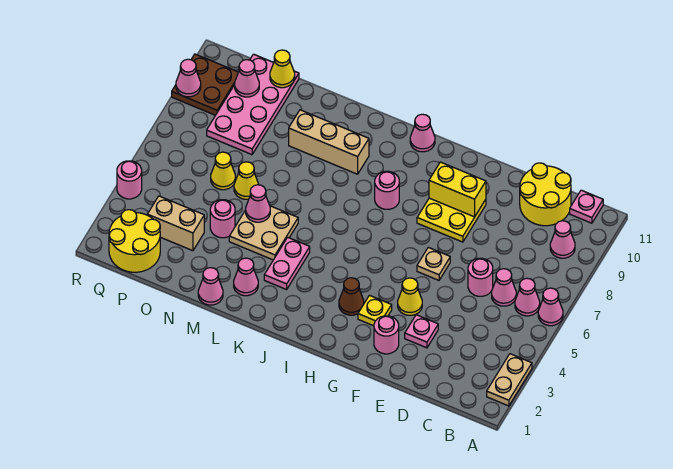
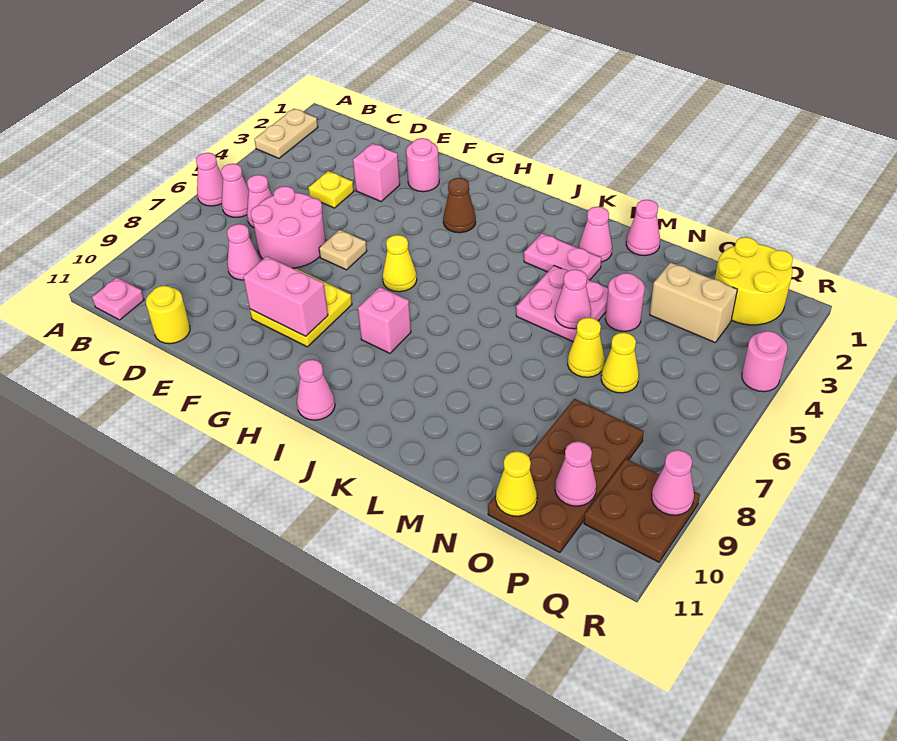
pink 1x1 cone [550,221,575,258] -> pink 1x1 cone moved to [227,224,261,280]
yellow 2x2 round brick [520,163,571,226] -> yellow 1x1 round brick [146,286,190,344]
pink 1x1 round brick [468,258,493,296] -> pink 2x2 round brick [251,186,326,268]
pink 1x1 plate [405,315,438,348] -> pink 1x1 brick [353,143,400,201]
yellow 1x1 cone [398,278,422,315] -> yellow 1x1 cone moved to [383,235,417,292]
yellow 1x2 brick [429,162,486,217] -> pink 1x2 brick [243,256,328,336]
yellow 1x1 plate [358,295,392,326] -> yellow 1x1 plate moved to [309,171,354,208]
pink 1x1 round brick [375,171,399,209] -> pink 1x1 brick [358,287,411,353]
pink 1x2 plate [264,237,310,290] -> pink 1x2 plate turned to [524,233,601,280]
tan 1x3 brick [289,110,369,174] -> none
tan 2x2 plate [229,206,298,260] -> pink 2x2 plate [516,266,608,342]
pink 2x4 plate [207,54,299,155] -> brown 2x4 plate [488,399,644,553]

